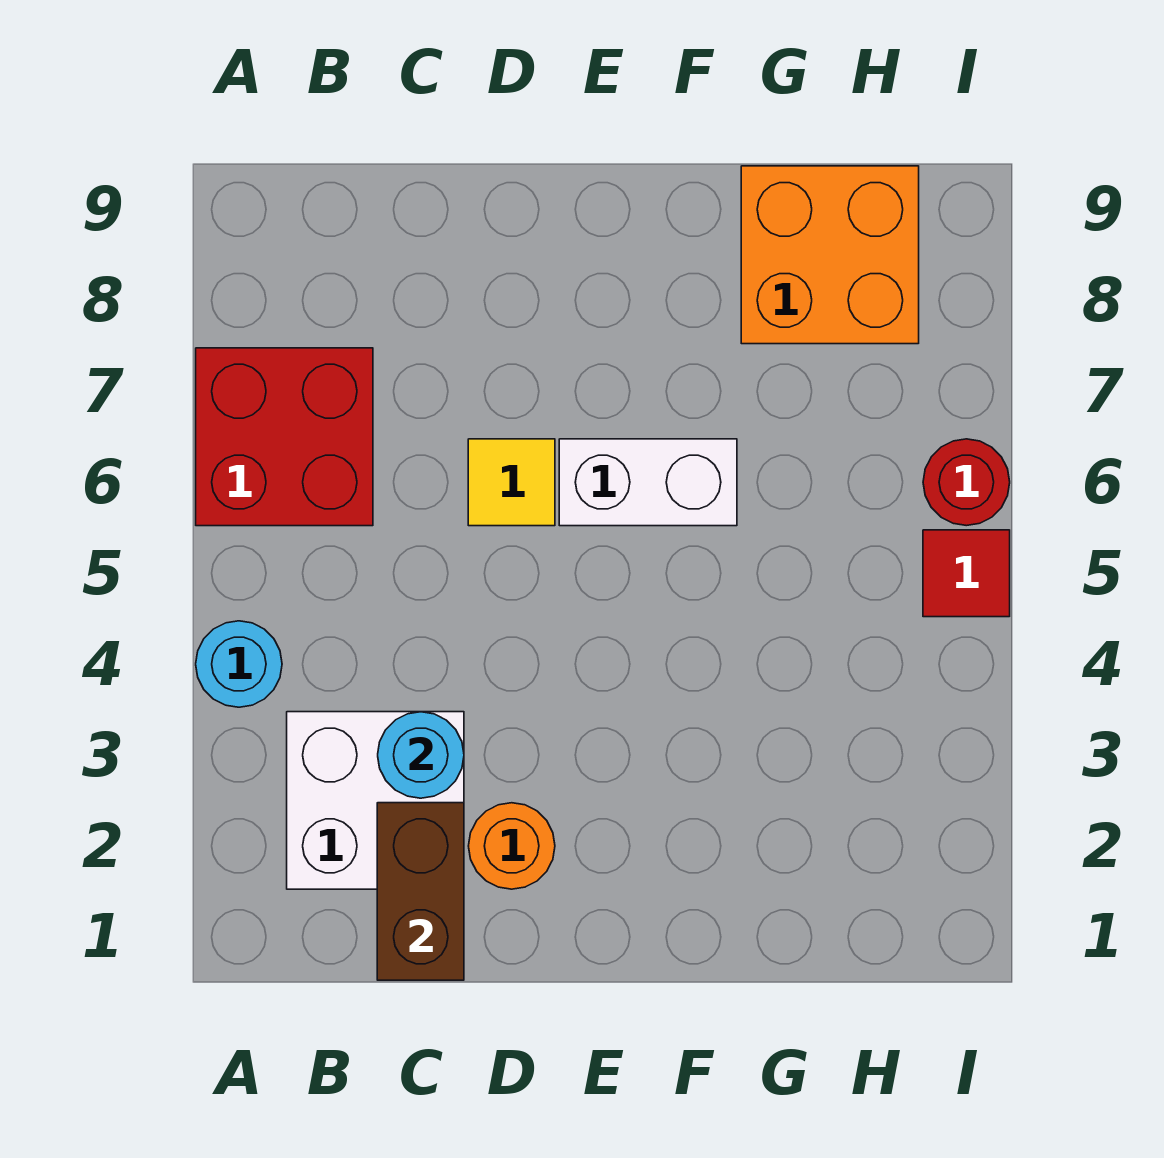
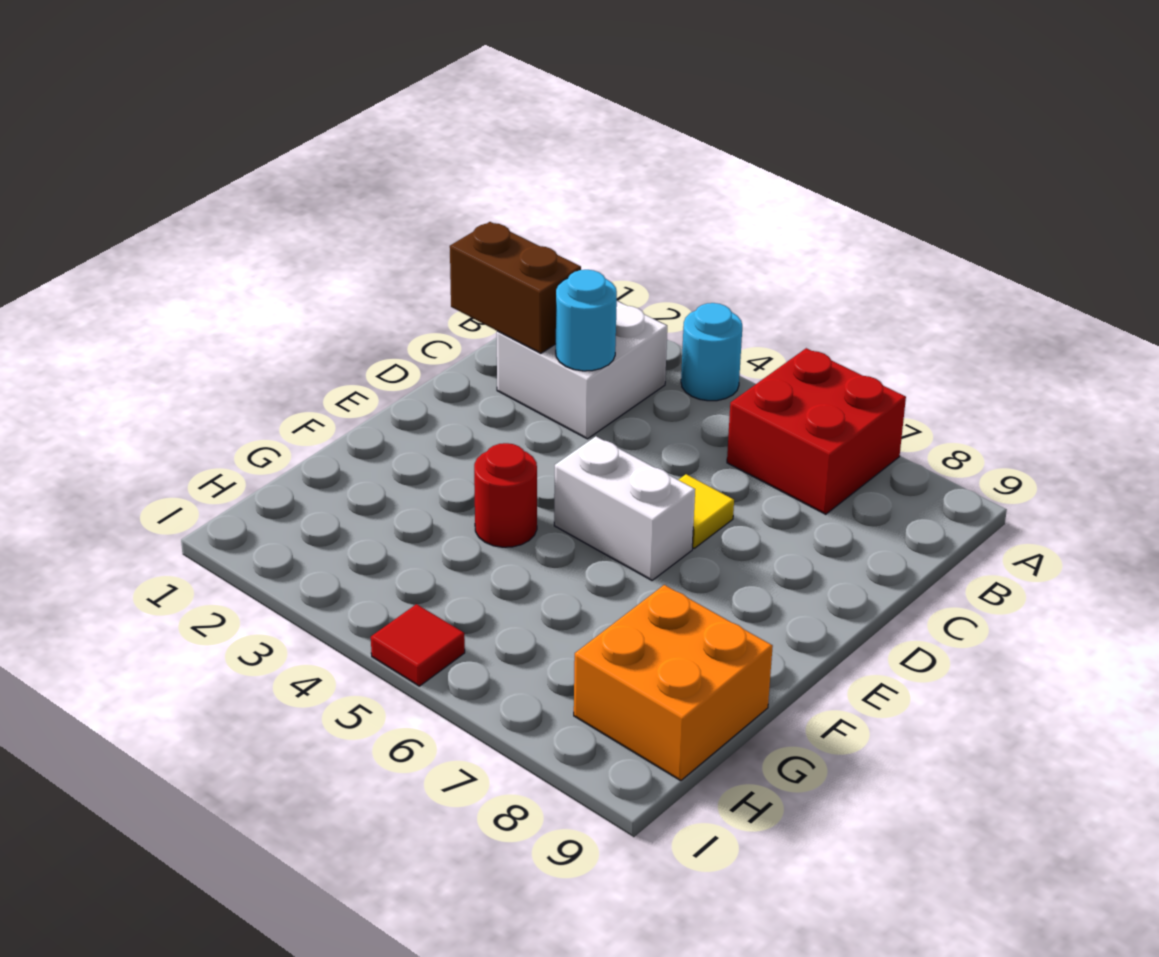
orange 1x1 round brick [469,803,555,889] -> none
white 1x2 brick [559,439,737,526] -> white 1x2 brick turned to [554,436,695,580]
red 1x1 round brick [923,439,1010,526] -> red 1x1 round brick moved to [474,443,537,547]

